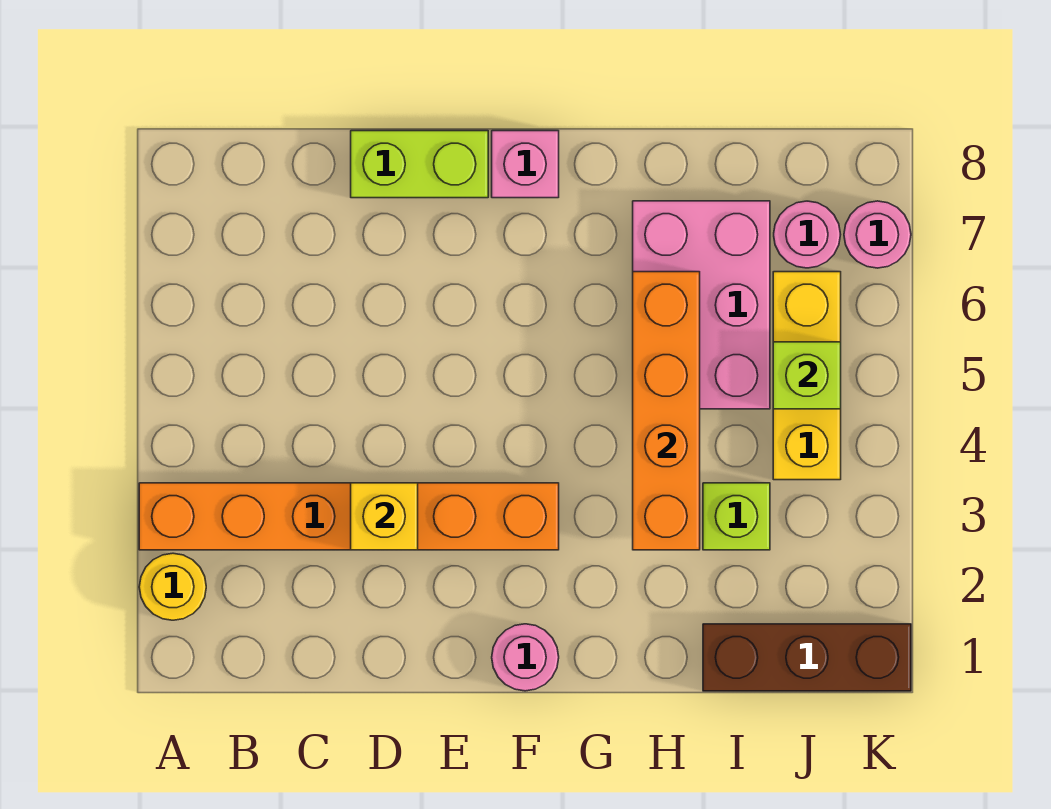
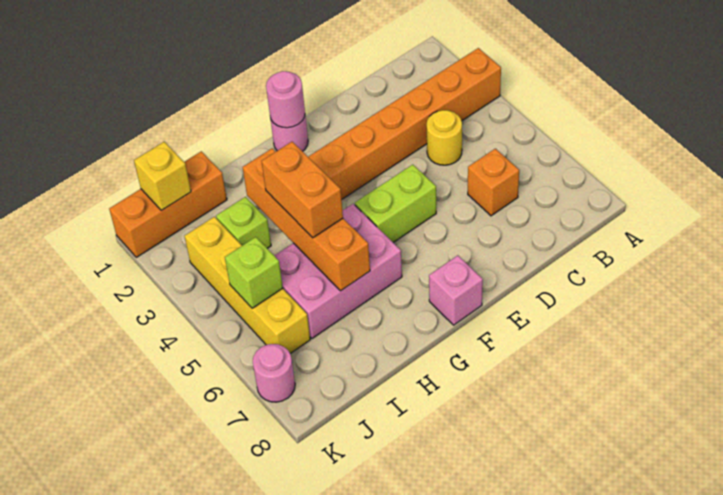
yellow 1x1 round brick [139,553,206,620] -> yellow 1x1 round brick moved to [427,110,462,165]
none -> orange 1x1 brick [468,149,519,216]
yellow 1x1 brick [351,483,418,550] -> yellow 1x1 brick moved to [134,142,191,210]
lime 1x2 brick [351,131,488,198] -> lime 1x2 brick moved to [355,165,436,243]
none -> orange 1x2 brick [262,142,343,238]
pink 2x3 brick [633,201,770,409] -> pink 2x3 brick turned to [274,204,402,338]
brown 1x3 brick [703,624,911,691] -> orange 1x3 brick [109,151,227,257]
yellow 1x3 brick [773,272,841,480] -> yellow 1x4 brick [185,217,310,354]
pink 1x1 round brick [774,201,841,268] -> pink 1x1 round brick moved to [266,71,305,128]

